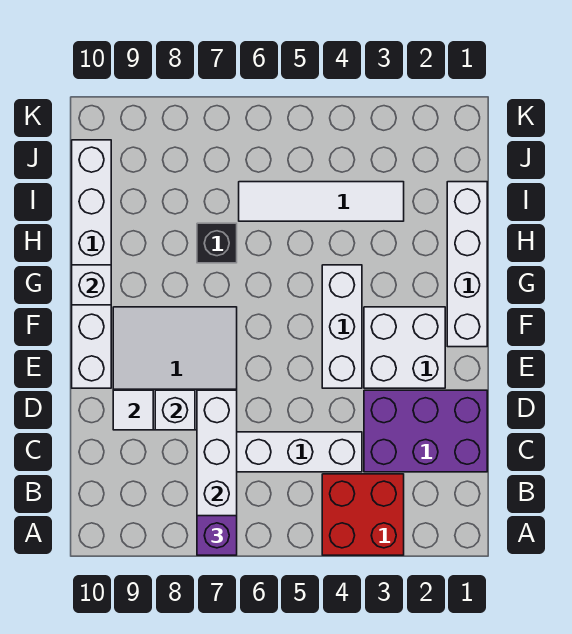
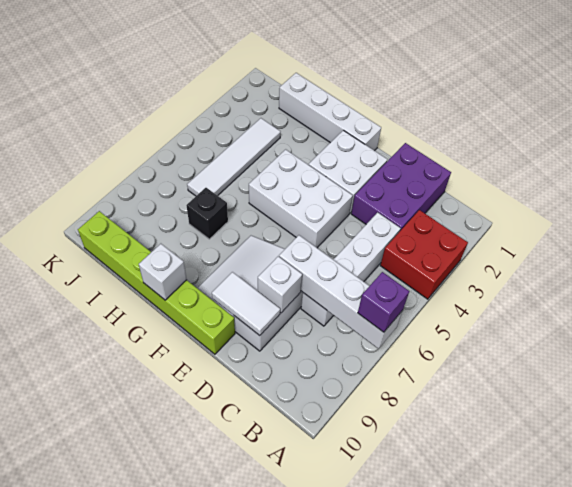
white 1x1 tile [113,390,153,430] -> white 1x2 tile [212,272,280,336]
white 1x3 brick [322,265,362,388] -> white 2x3 brick [249,149,353,248]
white 1x6 brick [72,140,111,388] -> lime 1x6 brick [78,211,235,354]

